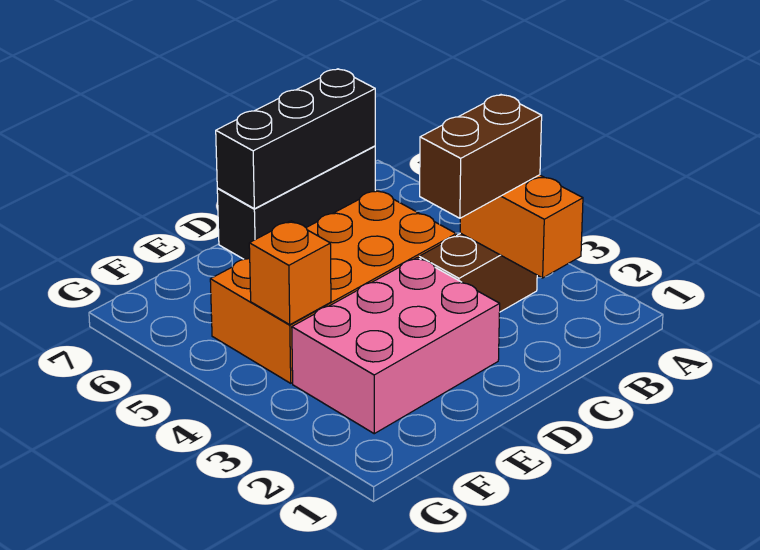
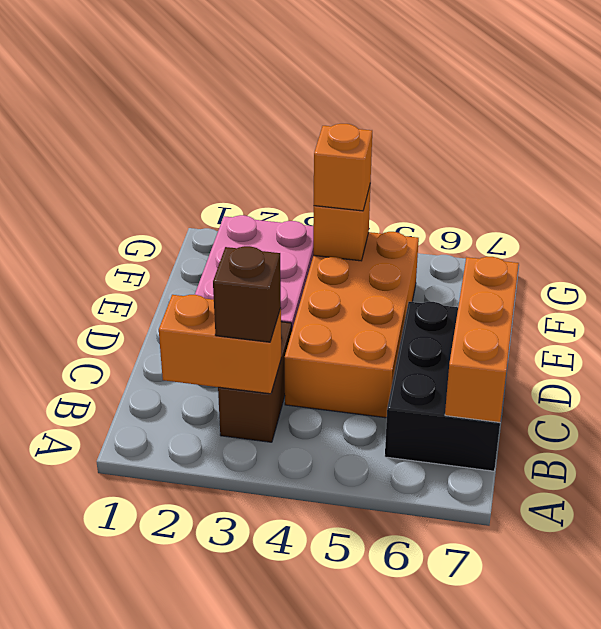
brown 1x2 brick [420,95,542,218] -> brown 1x1 brick [213,246,281,342]
black 1x3 brick [217,146,375,259] -> black 2x3 brick [385,302,500,471]
black 1x3 brick [216,69,375,209] -> orange 1x3 brick [445,257,519,422]
none -> orange 1x1 brick [314,124,372,211]

